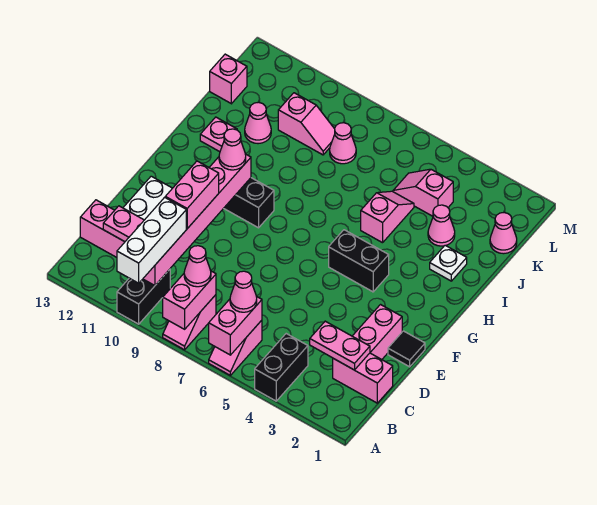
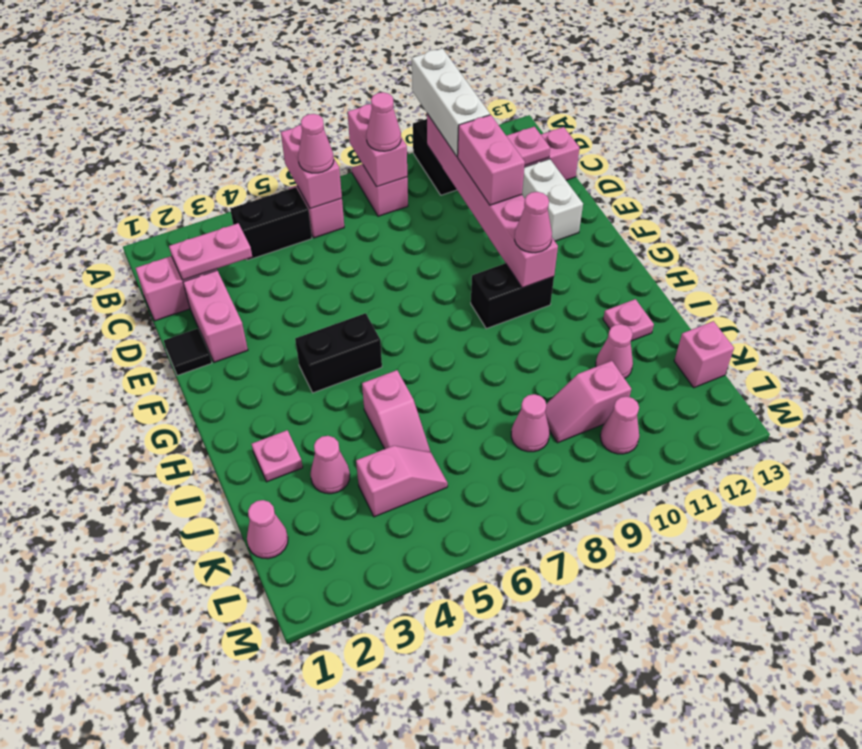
black 1x2 brick [255,334,308,401] -> black 1x2 brick turned to [230,187,312,260]
white 1x1 plate [430,245,467,281] -> pink 1x1 plate [252,430,303,482]
none -> pink 1x1 cone [600,396,639,454]

